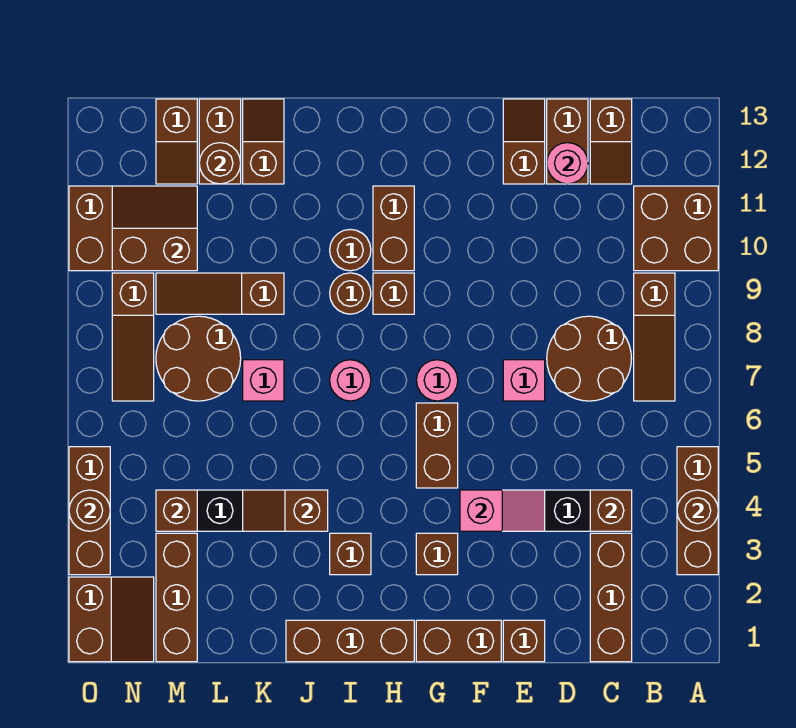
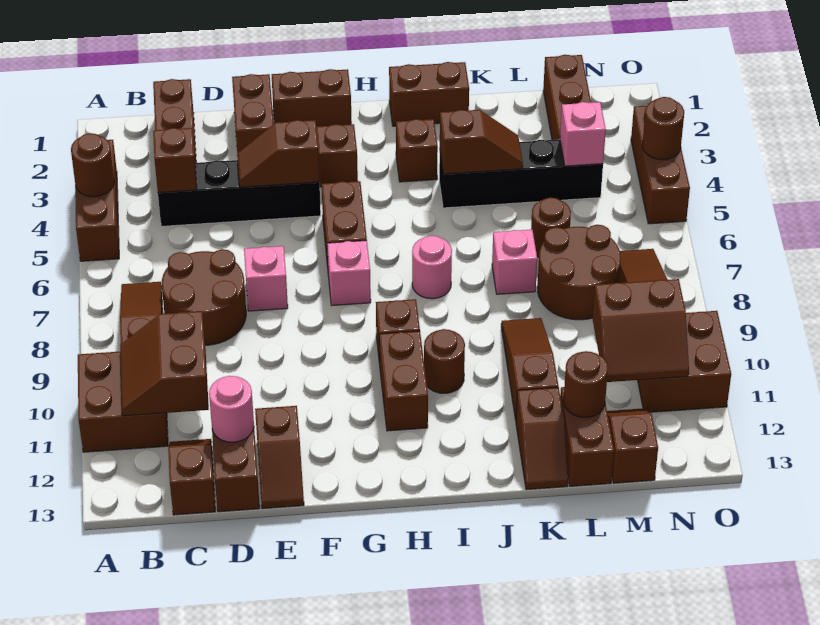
brown 1x1 brick [503,620,545,662] -> brown 1x2 brick [232,74,274,153]
pink 1x2 slope [460,490,545,531] -> brown 1x2 slope [237,120,320,187]
pink 1x1 round brick [416,360,458,401] -> pink 1x1 brick [327,240,371,306]
brown 1x3 brick [286,620,414,662] -> brown 1x2 brick [389,62,469,126]
brown 1x1 round brick [330,273,371,314] -> brown 1x1 round brick moved to [531,198,571,257]
brown 1x3 slope [156,273,284,314] -> brown 1x3 slope turned to [501,318,559,420]
brown 1x1 brick [156,490,197,531] -> pink 1x1 brick [560,102,606,166]
brown 2x2 slope [69,577,154,662] -> brown 2x2 slope moved to [120,311,209,416]

